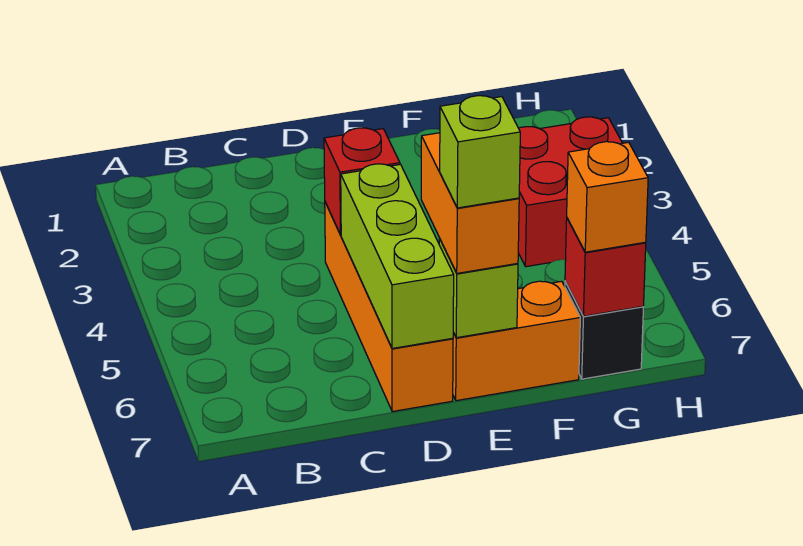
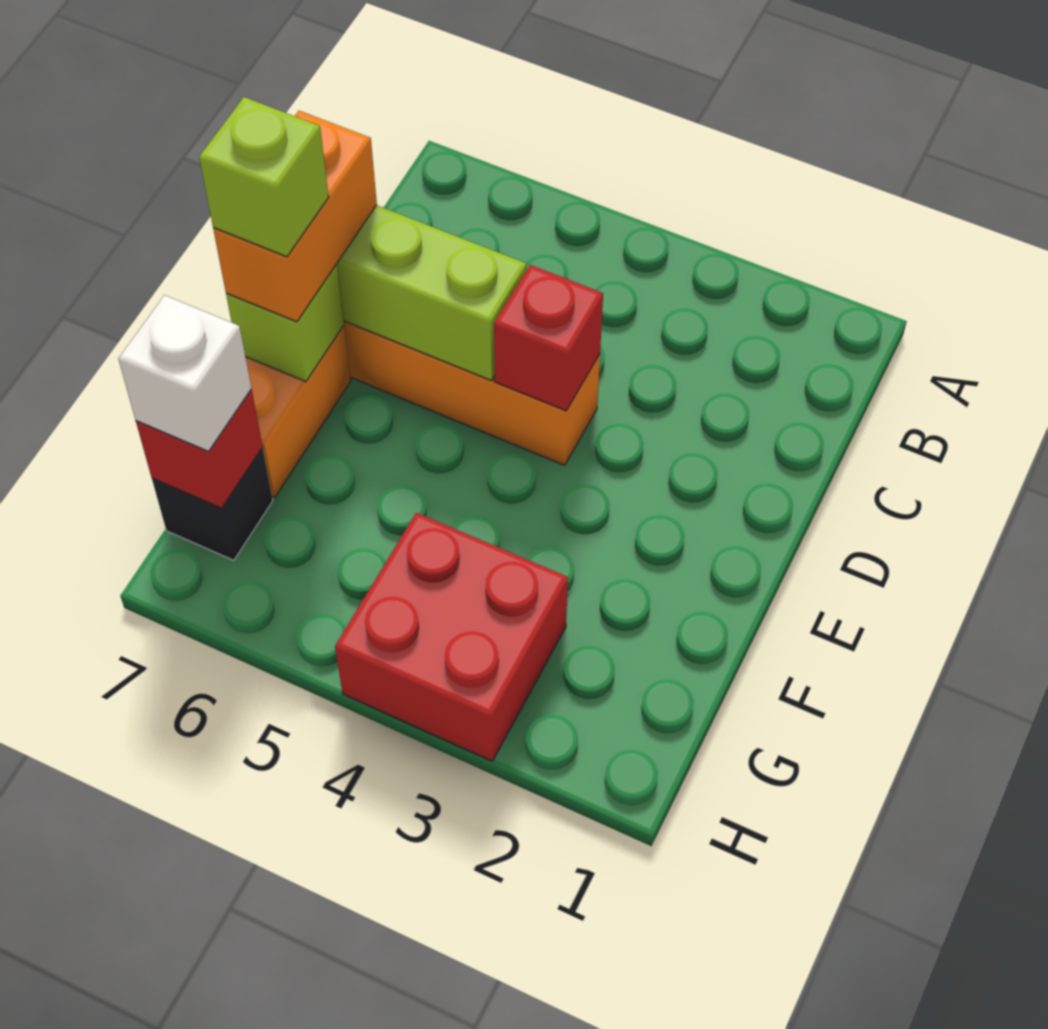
orange 1x2 brick [421,133,519,273] -> orange 1x2 brick turned to [213,111,377,322]
orange 1x1 brick [567,142,648,252] -> white 1x1 brick [118,295,251,451]

